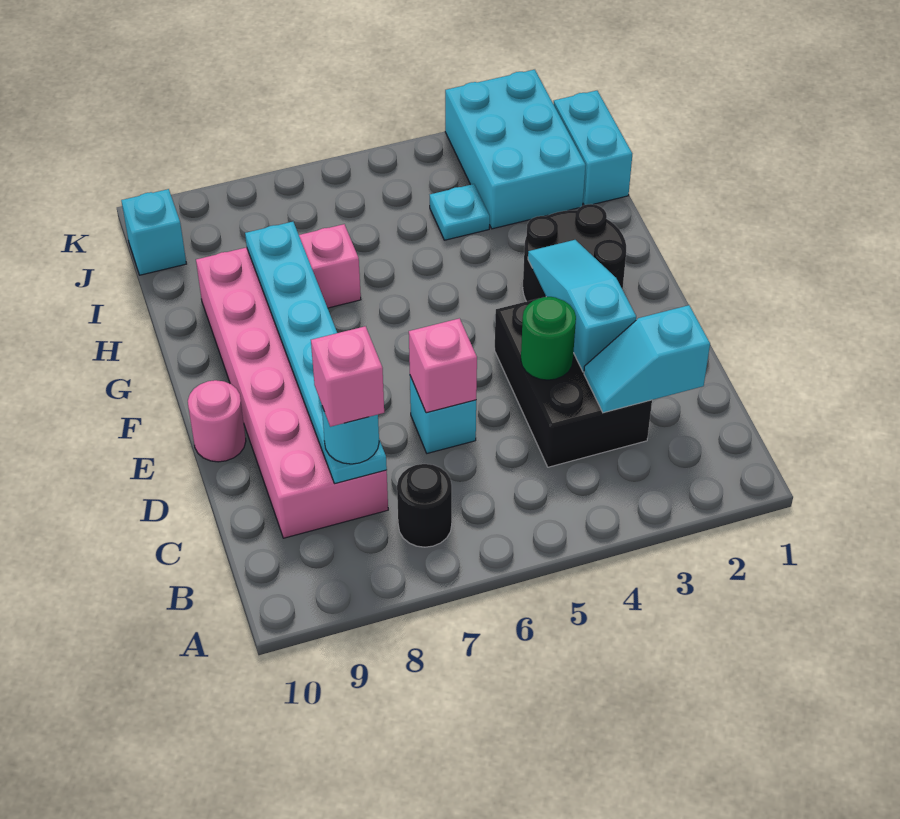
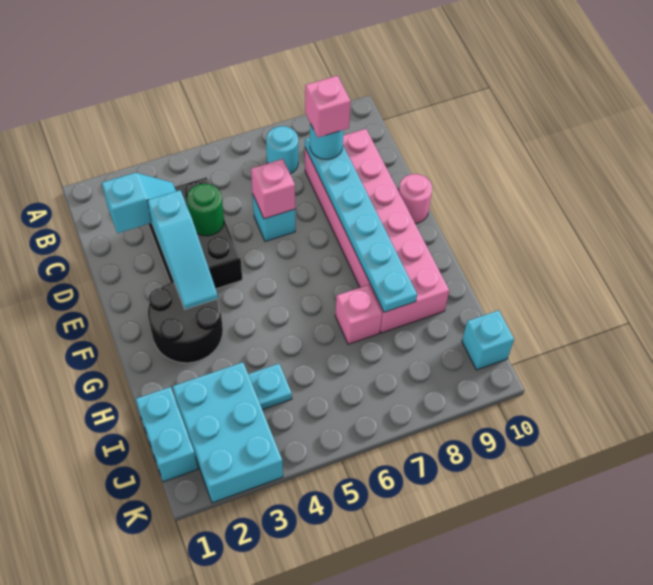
black 1x1 round brick [397,464,452,547] -> cyan 1x1 round brick [266,126,298,174]

